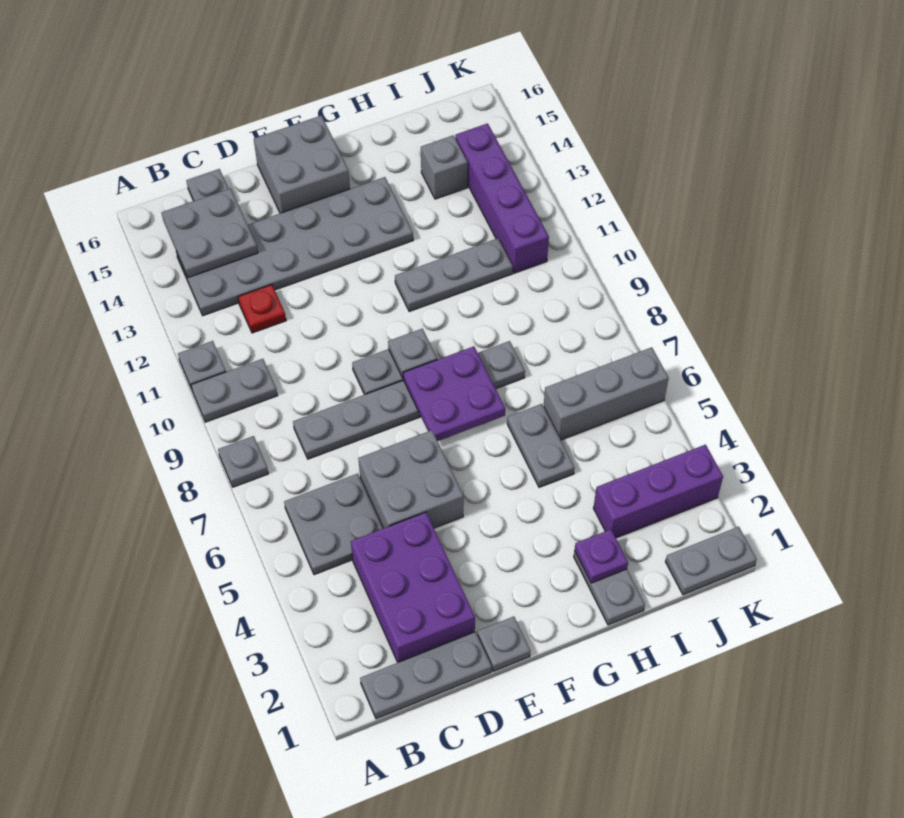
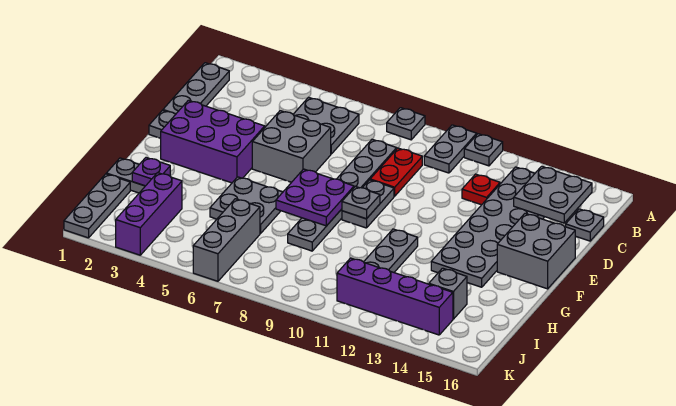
purple 2x3 brick [351,512,475,663] -> purple 2x3 brick moved to [161,100,265,183]
none -> red 1x2 plate [370,148,422,196]
grey 1x2 plate [507,404,575,487] -> grey 2x2 plate [210,177,283,234]
grey 1x2 plate [665,527,757,595] -> grey 1x3 plate [64,174,130,238]

